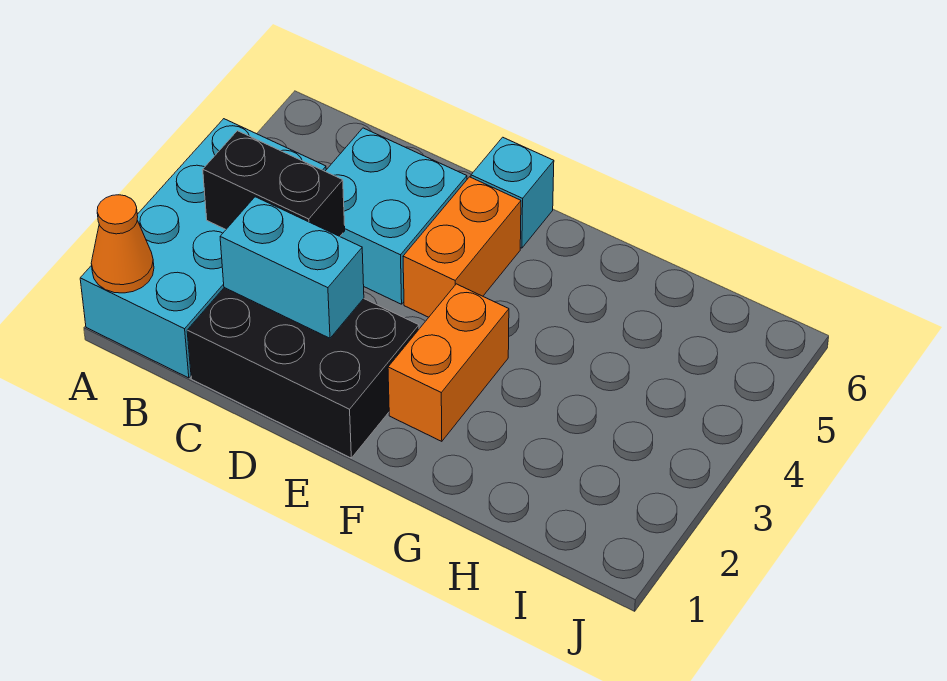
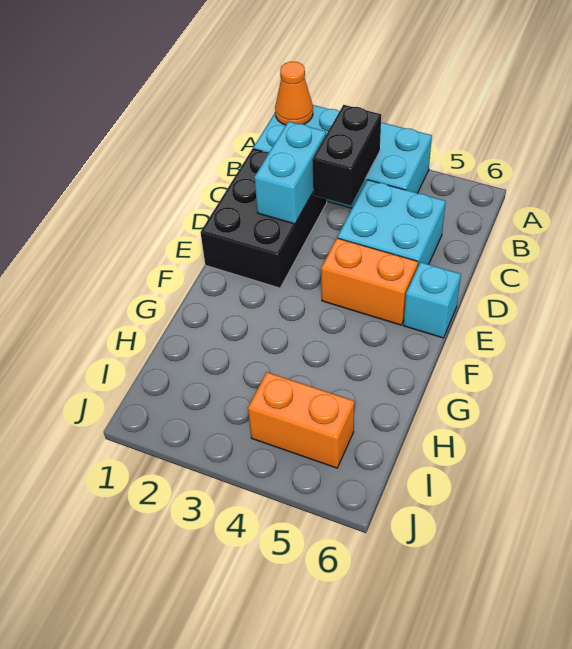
orange 1x2 brick [388,284,509,441] -> orange 1x2 brick moved to [248,372,354,468]

